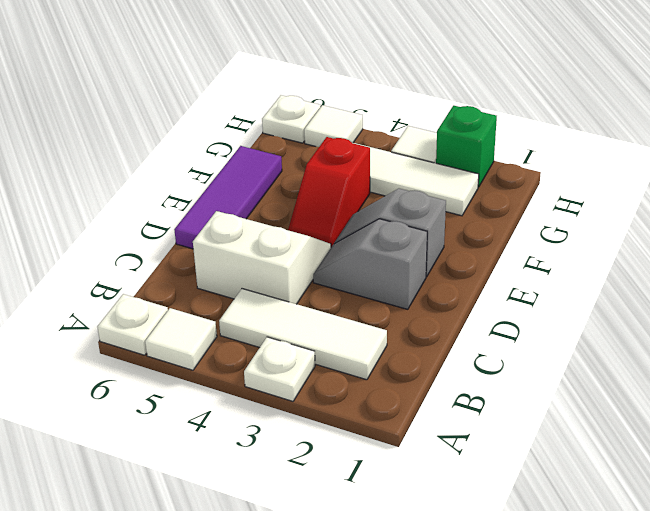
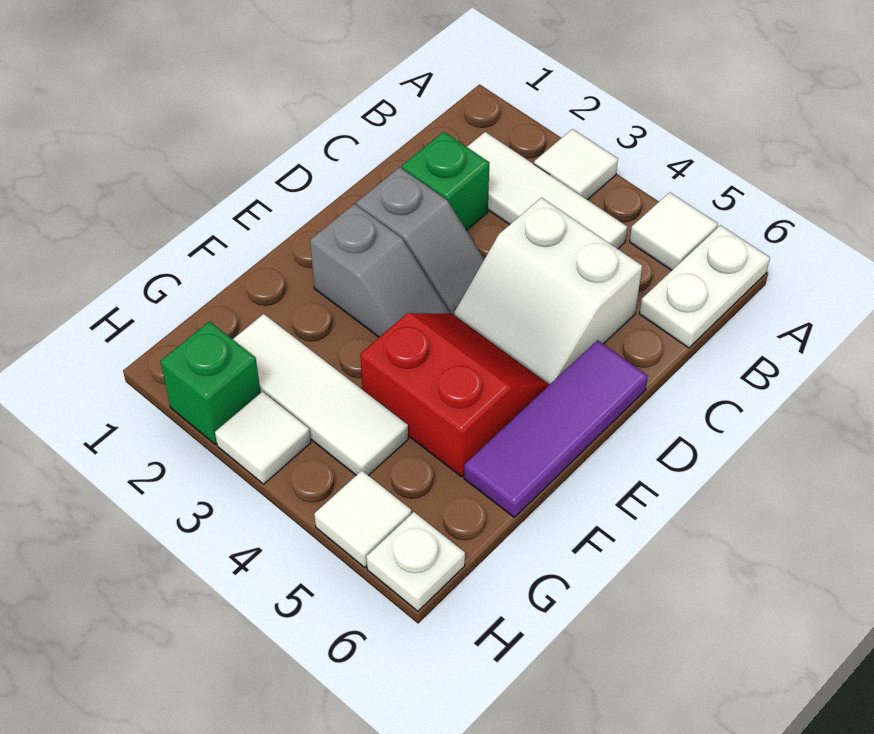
white 1x1 plate [244,337,315,401] -> white 1x1 tile [534,129,618,200]
white 1x1 plate [97,294,168,355] -> white 1x2 plate [640,225,770,348]
none -> green 1x1 brick [402,132,489,231]
red 1x2 slope [288,137,370,247] -> red 2x2 slope [360,313,549,477]

